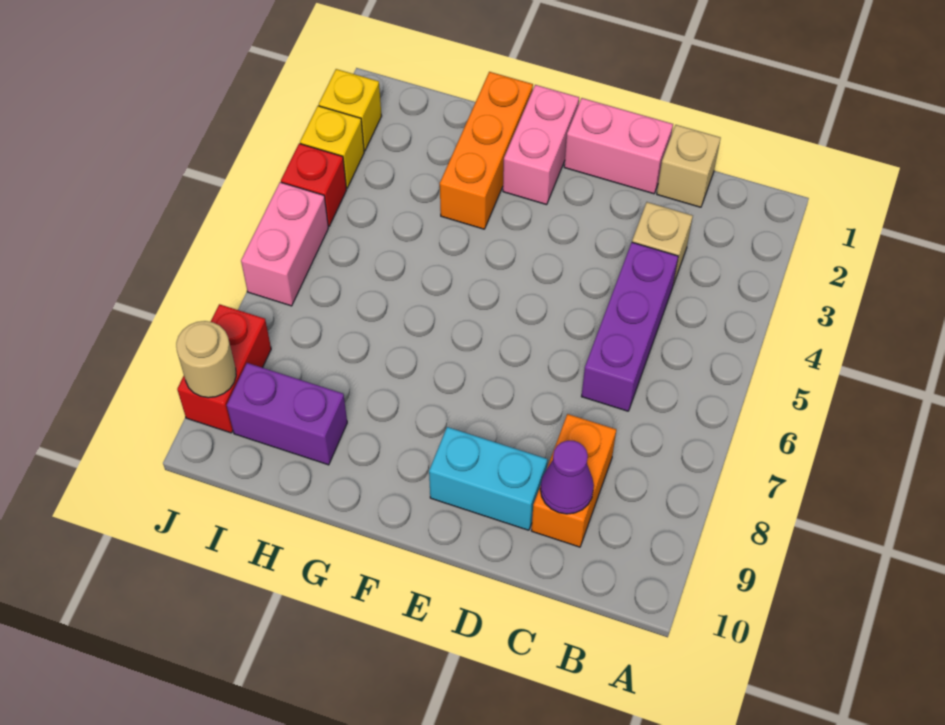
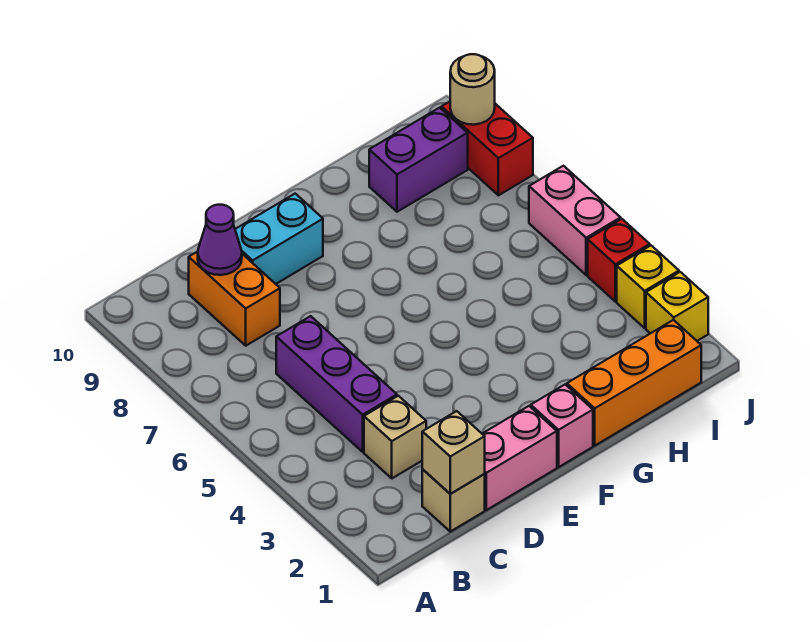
none -> tan 1x1 brick [422,411,485,494]
pink 1x2 brick [503,85,579,205] -> pink 1x1 brick [531,385,593,467]
orange 1x3 brick [440,72,533,229] -> orange 1x3 brick turned to [567,320,701,445]

